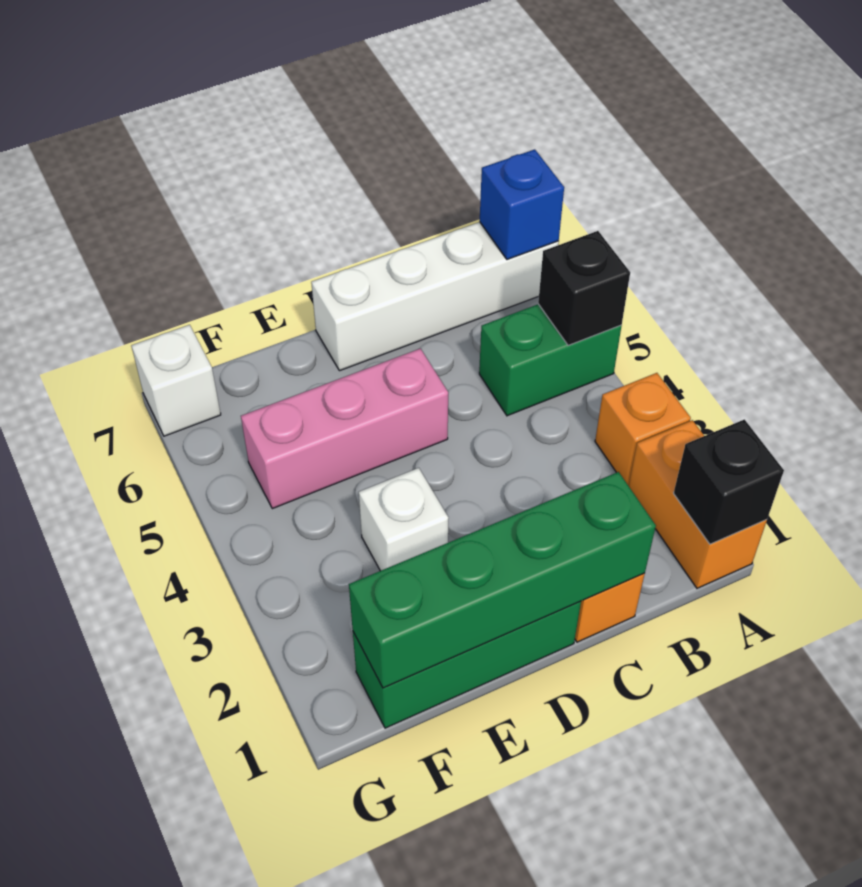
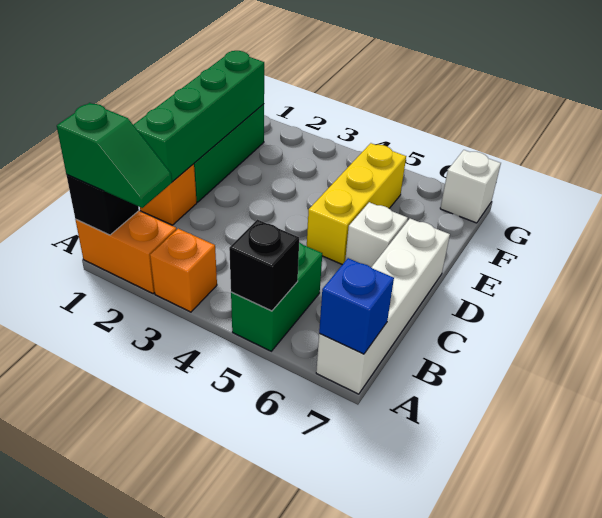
none -> green 1x2 slope [57,103,172,208]
pink 1x3 brick [241,349,448,509] -> yellow 1x3 brick [307,143,406,265]
white 1x1 brick [359,468,448,571] -> white 1x1 brick moved to [345,202,408,267]

